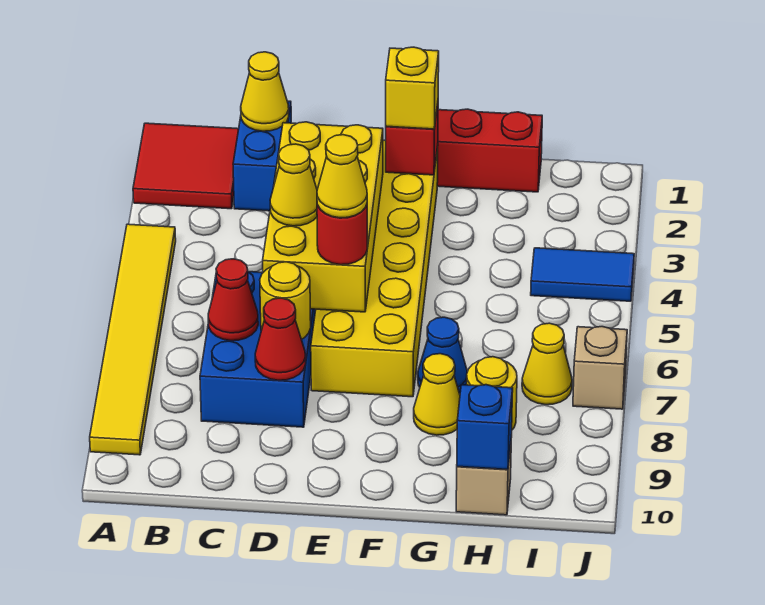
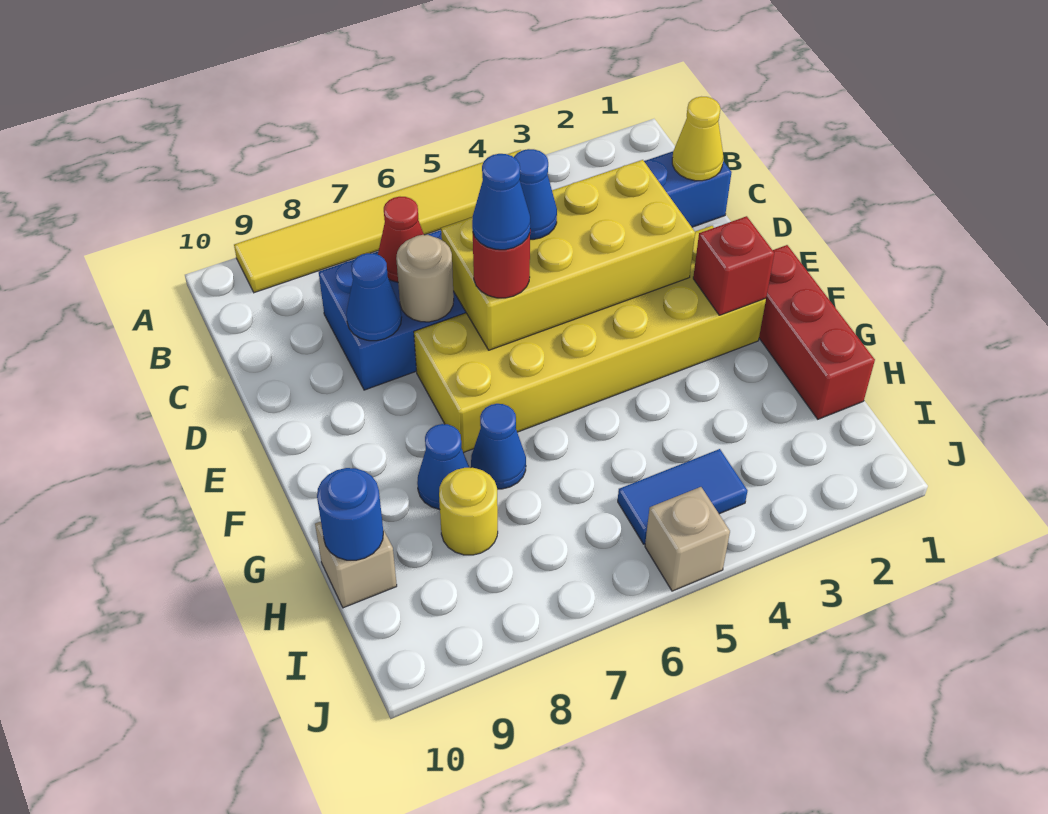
red 2x2 tile [133,123,239,209] -> none
yellow 1x1 cone [270,144,317,226] -> blue 1x1 cone [514,149,557,239]
yellow 1x1 round brick [260,262,311,340] -> tan 1x1 round brick [396,235,454,322]
red 1x1 cone [255,298,306,380] -> blue 1x1 cone [346,253,402,341]
yellow 1x1 cone [317,135,367,218] -> blue 1x1 cone [472,154,530,250]
yellow 1x1 brick [386,47,439,129] -> none
yellow 1x1 cone [414,354,460,435] -> blue 1x1 cone [417,424,470,509]
blue 1x1 brick [457,385,513,470] -> blue 1x1 round brick [317,468,383,560]
blue 1x2 tile [531,248,634,301] -> blue 1x2 tile turned to [618,449,747,544]
yellow 1x1 cone [522,323,572,405] -> none
tan 1x1 brick [573,327,627,409] -> tan 1x1 brick moved to [645,487,730,591]

